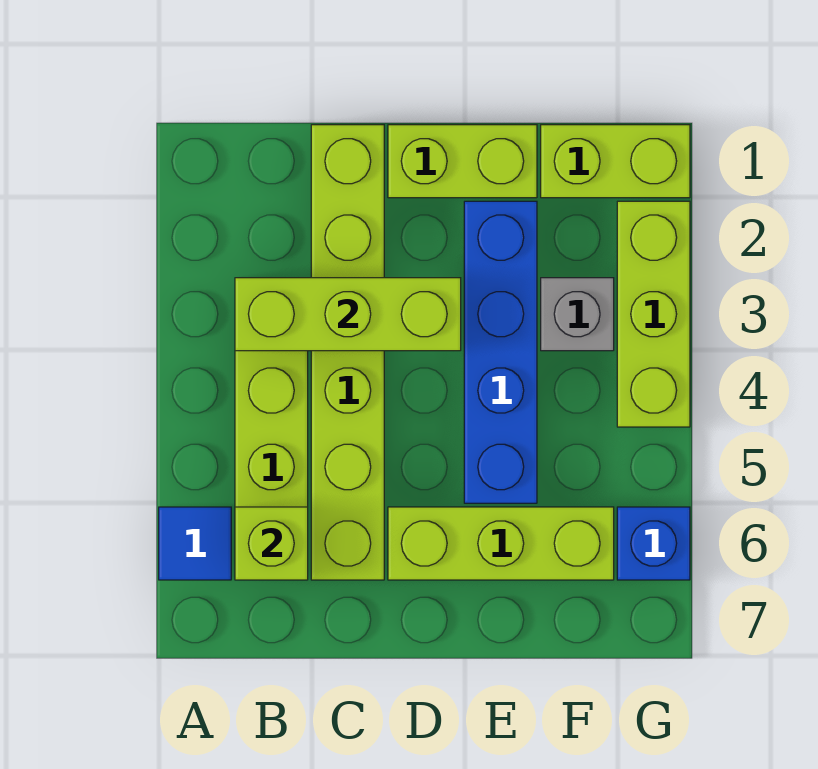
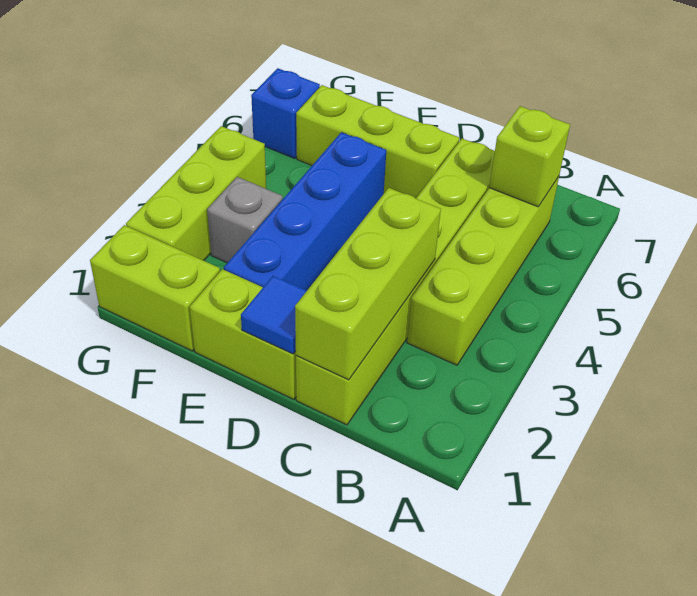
blue 1x1 tile [159,507,231,580] -> blue 1x1 tile moved to [241,276,306,354]
lime 1x3 brick [235,278,461,351] -> lime 1x3 brick turned to [295,188,441,380]

